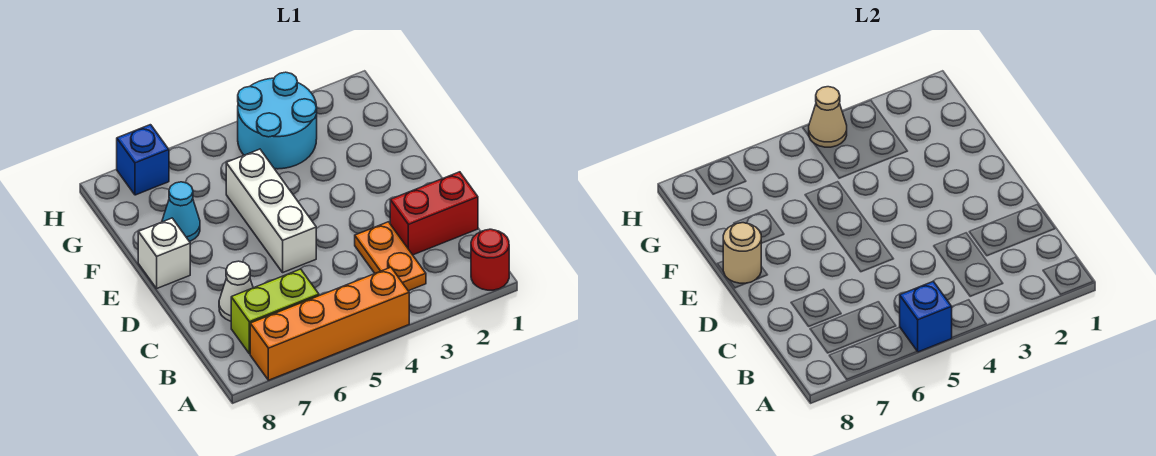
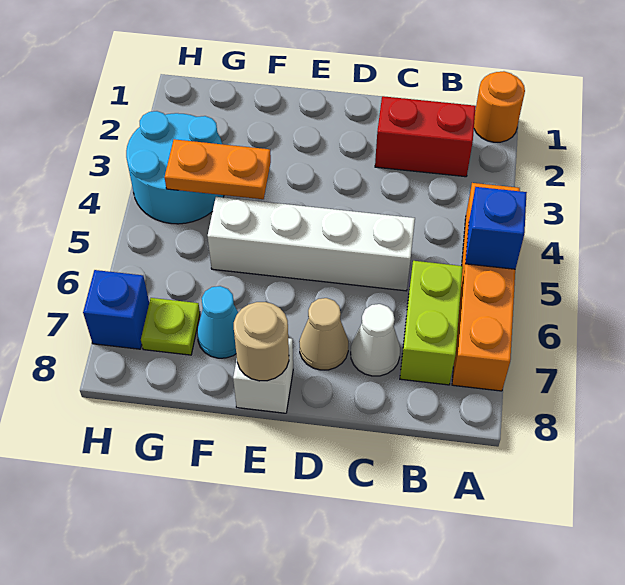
red 1x1 round brick [471,229,509,290] -> orange 1x1 round brick [474,71,525,142]
orange 1x2 plate [355,222,426,291] -> orange 1x2 plate moved to [165,139,271,199]
red 1x2 brick [390,172,478,255] -> red 1x2 brick turned to [375,96,476,177]
white 1x3 brick [226,149,316,272] -> white 1x4 brick [207,197,415,291]
none -> lime 1x1 plate [141,298,200,355]
tan 1x1 cone [809,87,847,147] -> tan 1x1 cone moved to [299,298,348,370]

